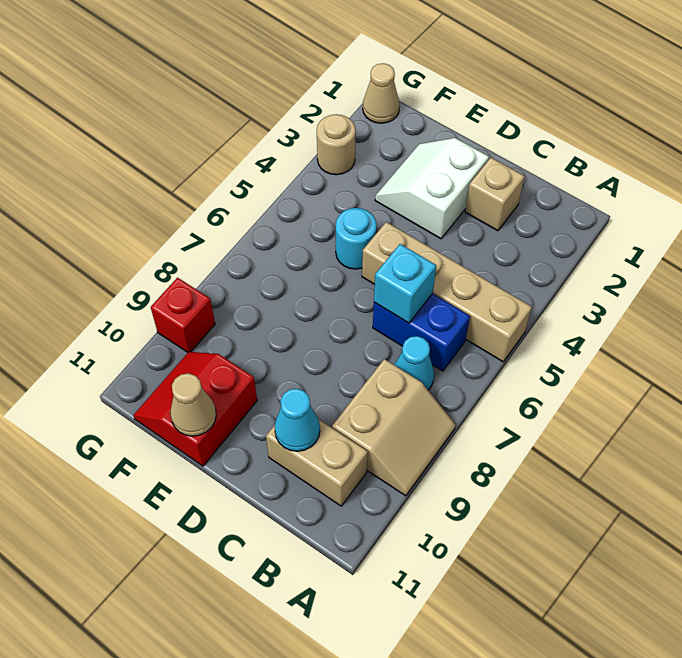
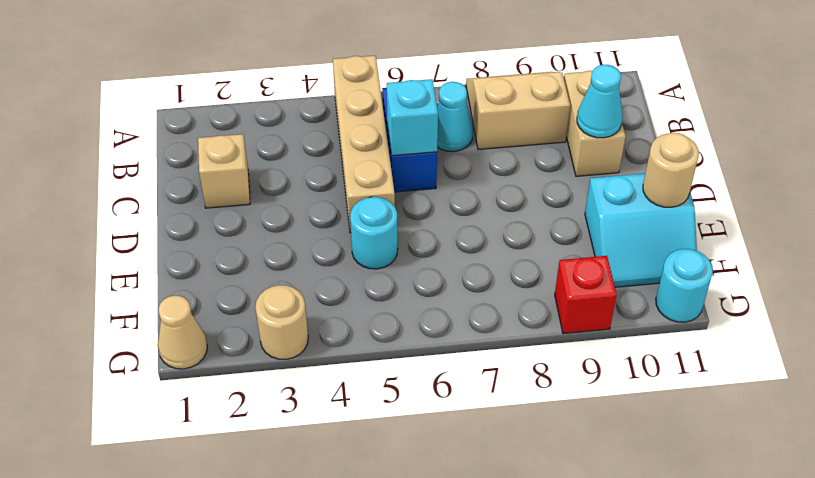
white 2x2 slope [375,138,489,239] -> none
red 2x2 slope [133,352,257,466] -> cyan 2x2 slope [585,173,697,287]
tan 1x1 cone [170,373,216,436] -> tan 1x1 round brick [643,133,699,207]
none -> cyan 1x1 round brick [656,249,713,322]

